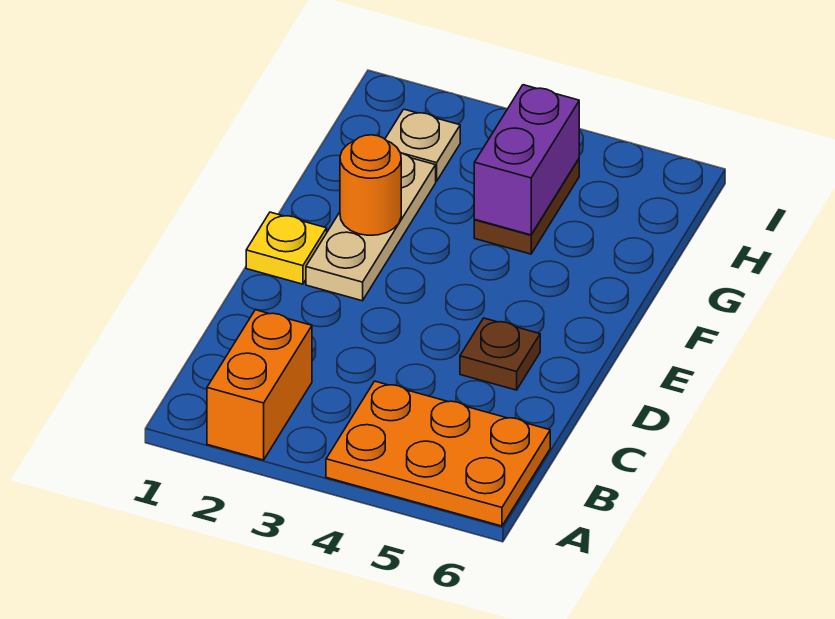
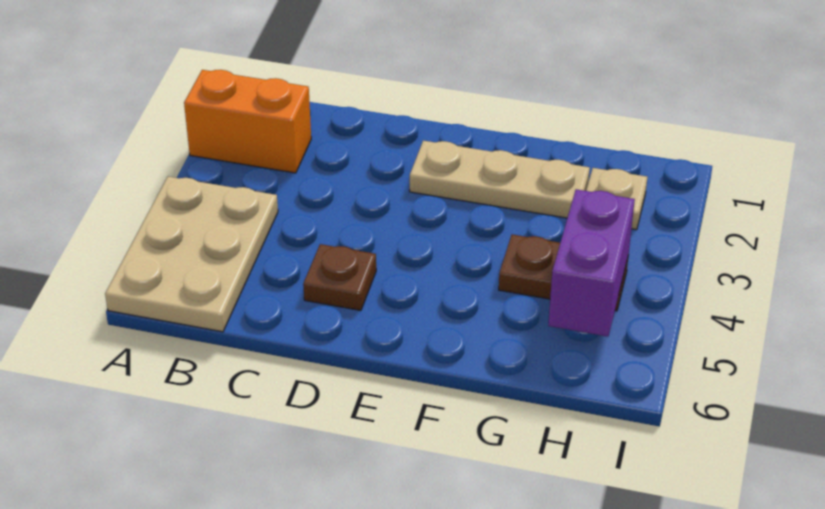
orange 2x3 plate [326,381,550,526] -> tan 2x3 plate [105,177,278,332]
yellow 1x1 plate [246,212,327,284] -> none
orange 1x1 round brick [340,135,401,235] -> none
purple 1x2 brick [474,85,579,235] -> purple 1x2 brick turned to [548,189,635,336]

